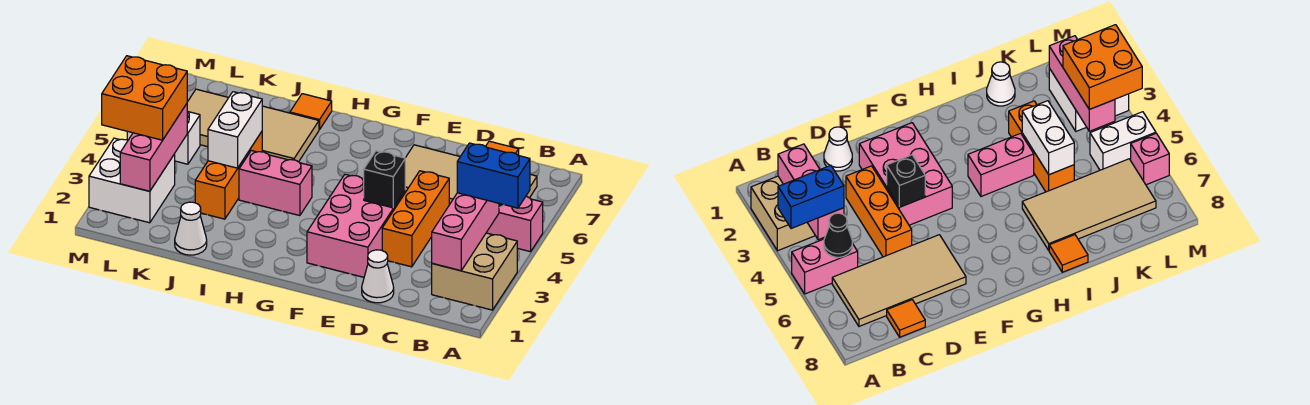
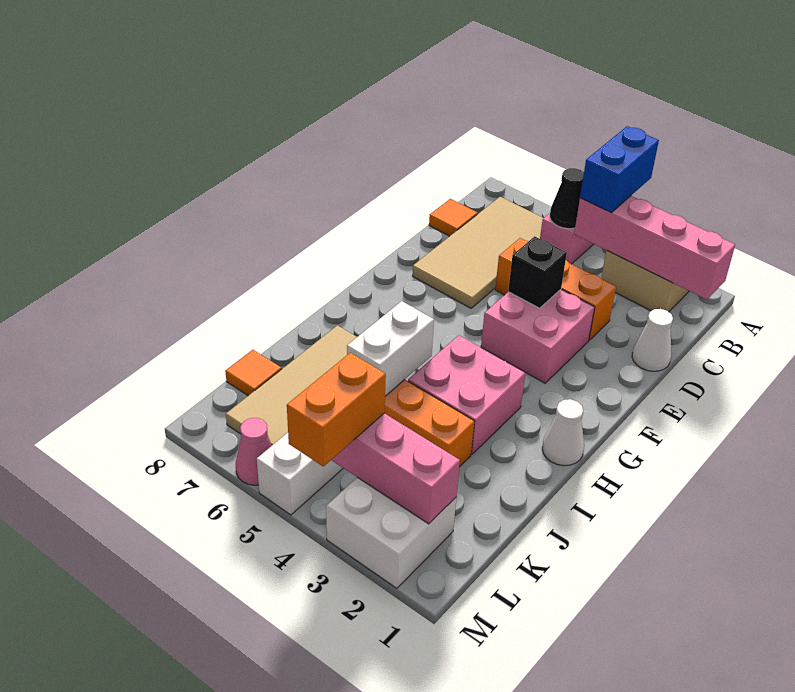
pink 1x3 brick [432,193,499,271] -> pink 1x4 brick [574,196,735,300]
pink 2x3 brick [307,174,405,277] -> pink 2x2 brick [481,290,595,383]
pink 1x2 brick [239,150,312,216] -> pink 2x2 brick [408,335,525,454]
orange 1x1 tile [290,94,332,130] -> orange 1x1 tile moved to [225,350,282,396]
white 1x1 cone [175,202,207,255] -> white 1x1 cone moved to [542,399,584,466]
white 1x2 brick [208,92,262,168] -> white 1x2 brick turned to [347,301,434,396]
orange 2x2 brick [102,56,187,140] -> orange 1x2 brick [287,353,386,466]
pink 1x1 brick [1131,133,1169,185] -> pink 1x1 cone [236,418,272,485]

